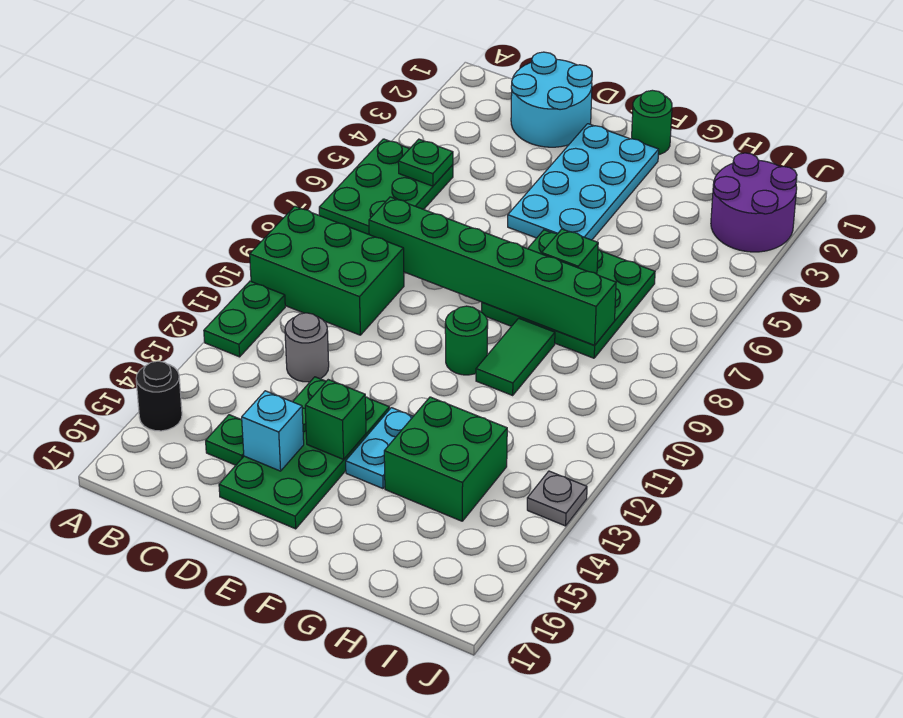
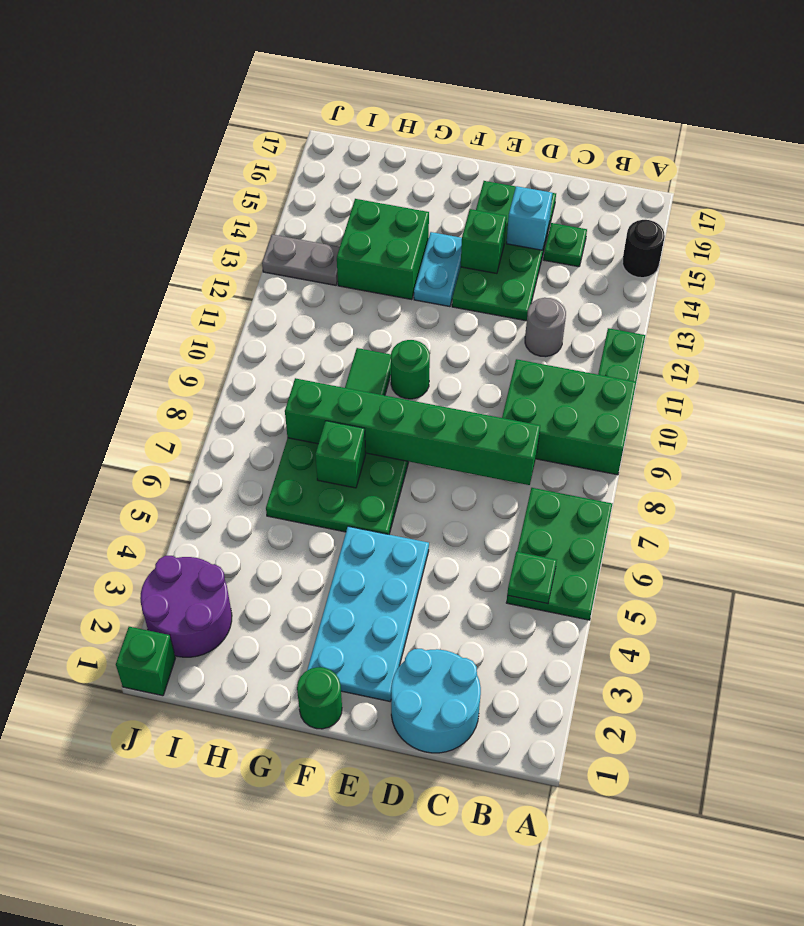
none -> green 1x1 brick [116,627,175,696]
grey 1x1 plate [527,471,587,526] -> grey 1x2 plate [262,235,340,285]

